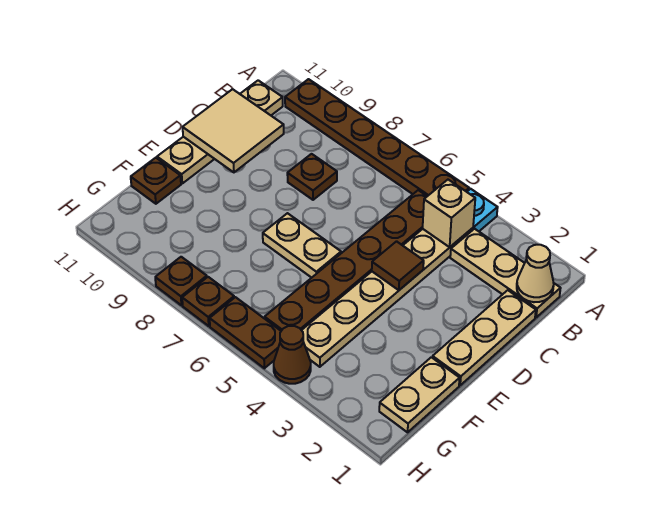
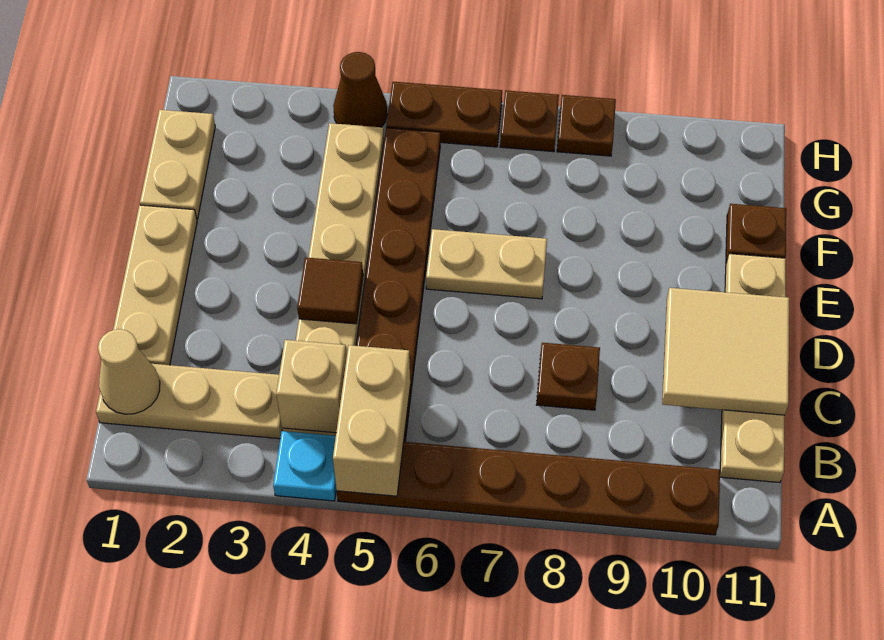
none -> tan 1x2 brick [333,345,410,496]

